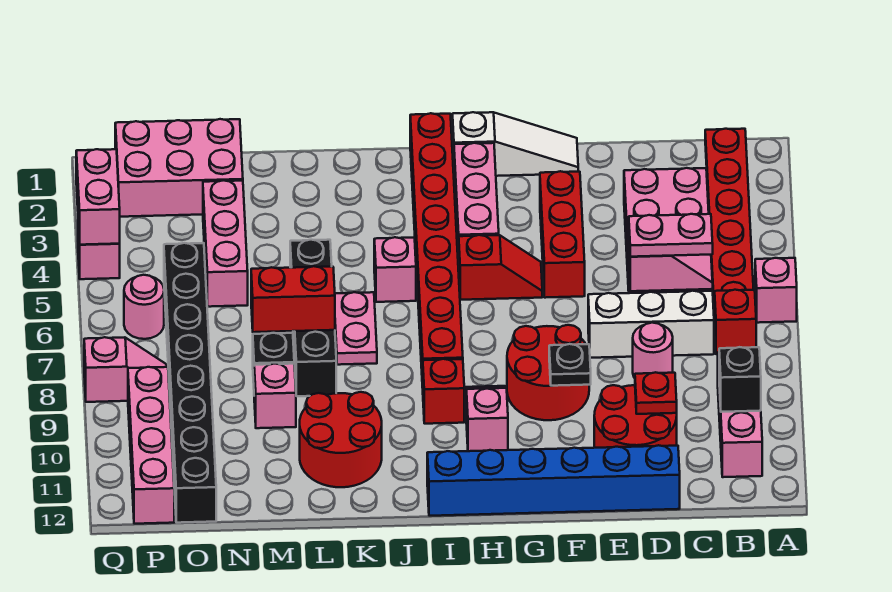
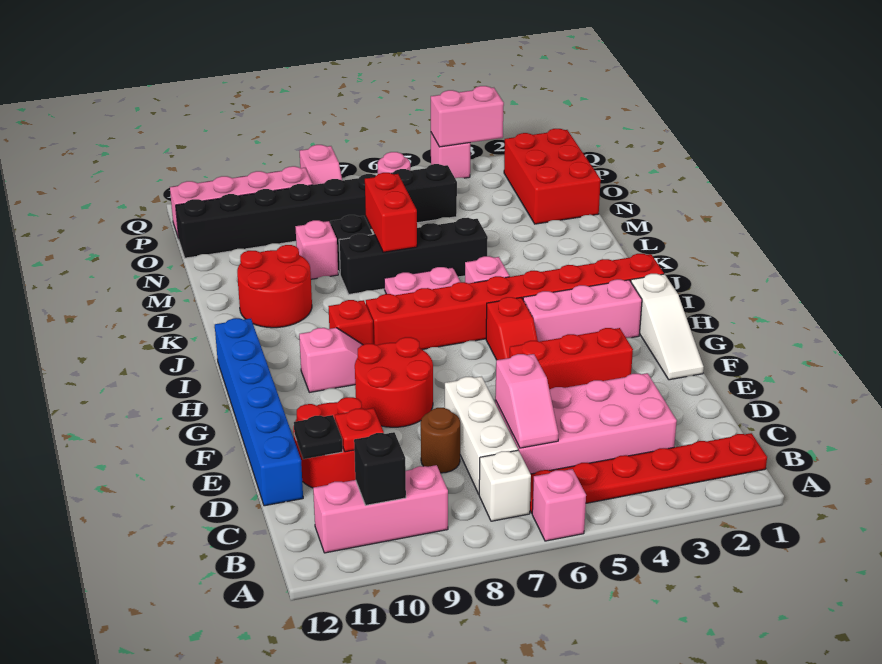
red 1x1 brick [715,290,756,354] -> white 1x1 brick [479,450,531,521]
pink 1x2 plate [629,214,713,257] -> none
pink 1x1 round brick [633,323,673,378] -> brown 1x1 round brick [421,408,460,473]
black 1x1 plate [549,344,591,386] -> black 1x1 plate moved to [294,415,343,459]
pink 2x3 brick [115,119,243,217] -> red 2x3 brick [504,129,601,224]
pink 1x3 brick [203,180,248,307] -> none

